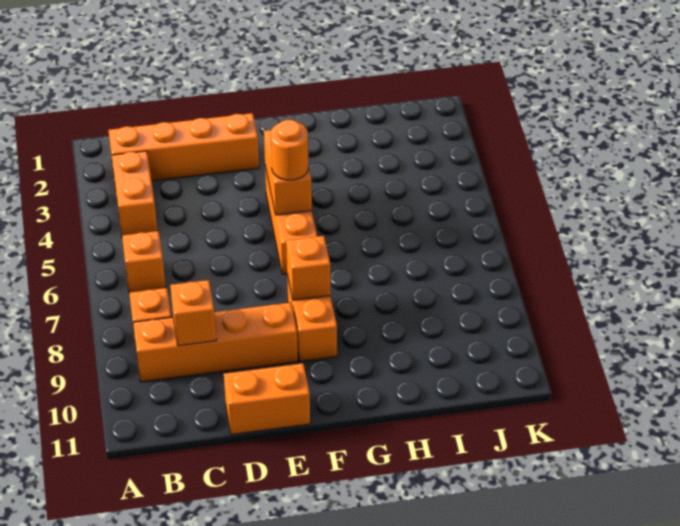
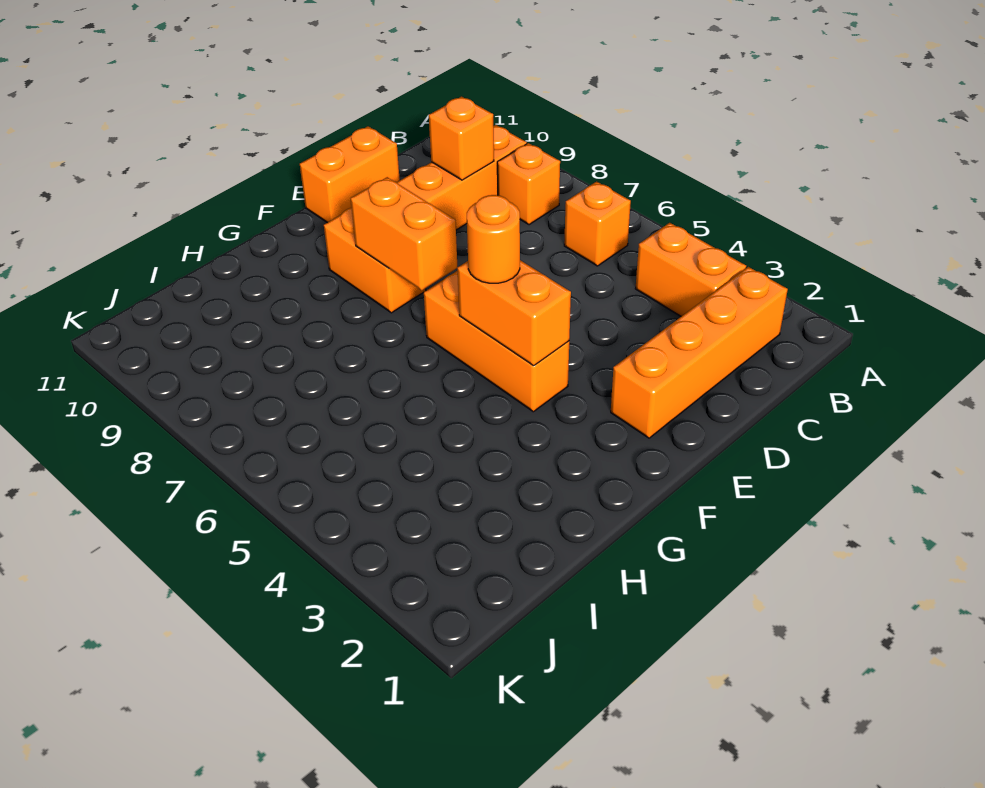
orange 1x1 brick [286,236,331,300] -> orange 1x2 brick [351,177,458,290]

